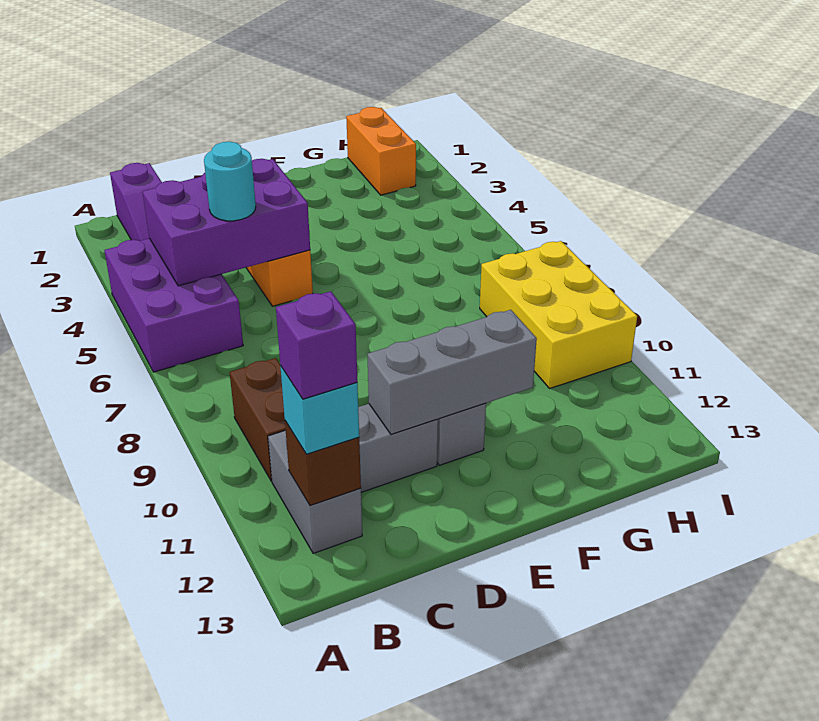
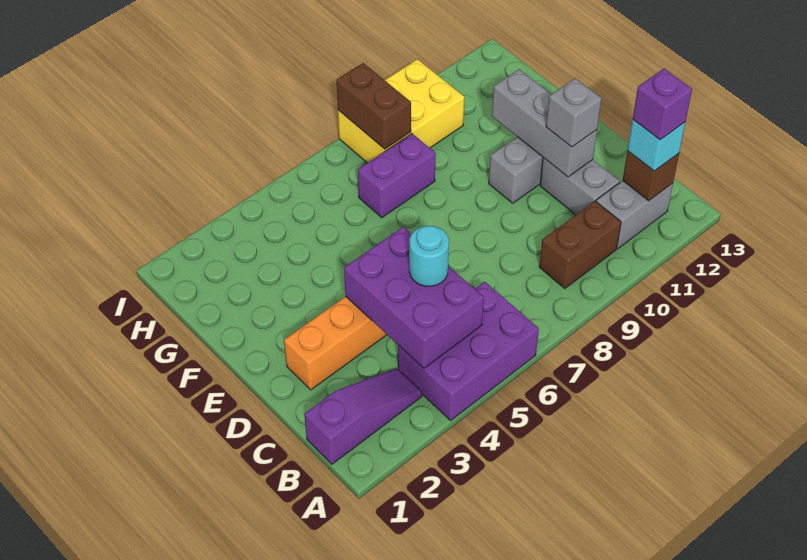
none -> grey 1x1 brick [546,78,602,147]
none -> purple 1x2 brick [358,134,436,218]
orange 1x2 brick [346,107,416,195] -> none
none -> brown 1x2 brick [337,63,411,149]

